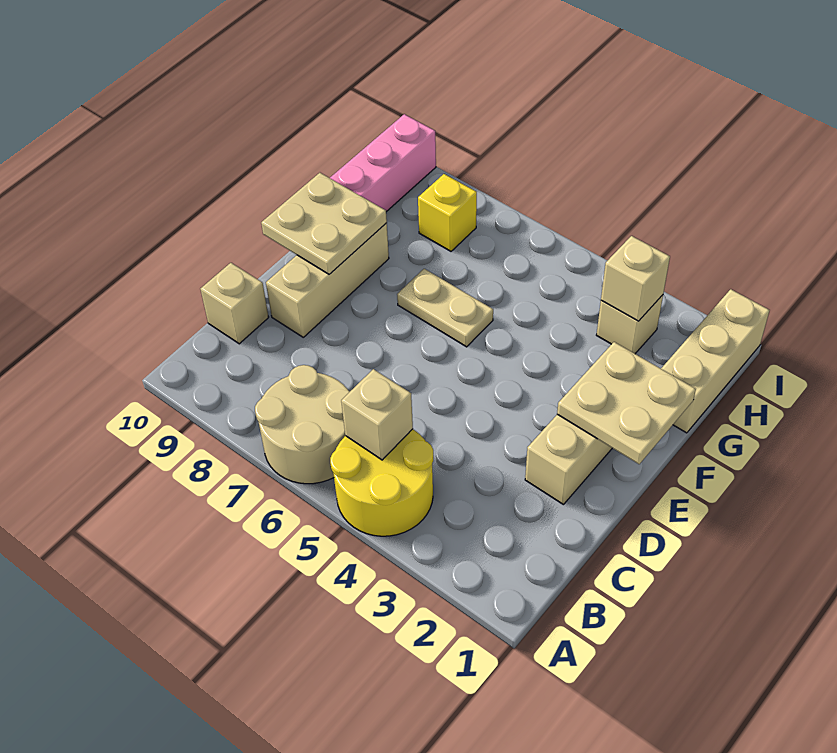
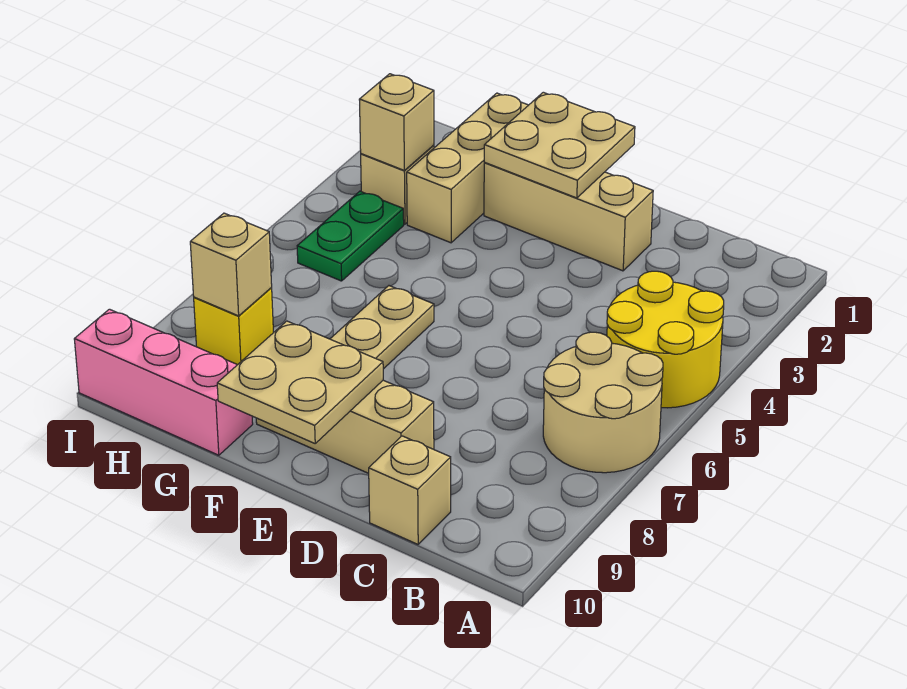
tan 1x1 brick [341,369,413,460] -> tan 1x1 brick moved to [190,213,272,316]
tan 1x3 brick [661,289,770,433] -> tan 1x3 brick turned to [407,93,528,243]
none -> green 1x2 plate [297,191,404,281]

